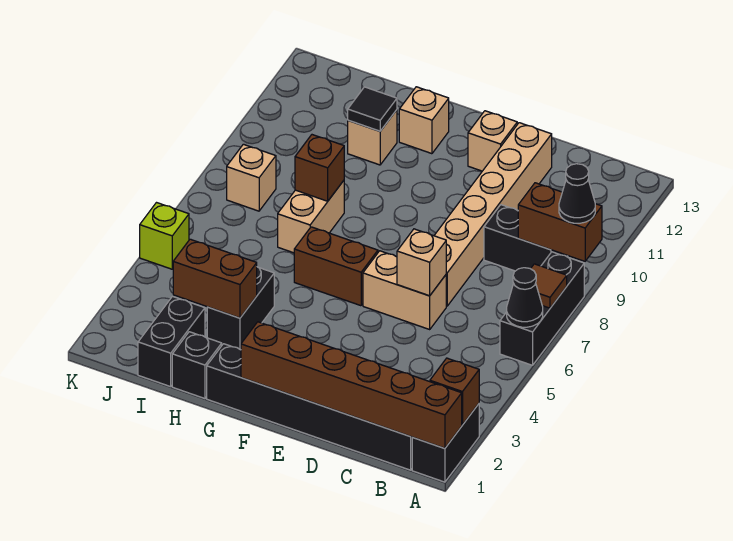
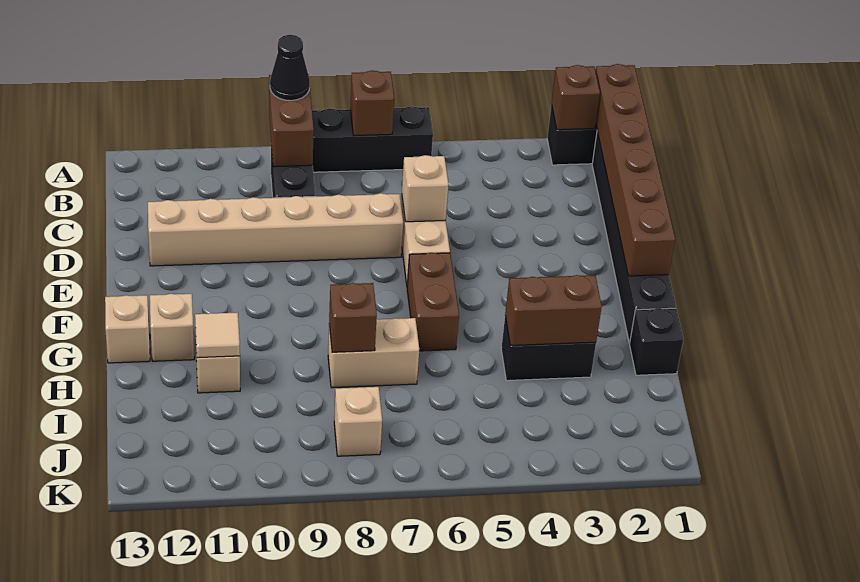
black 1x1 cone [507,268,543,327] -> none
brown 1x1 tile [531,264,567,308] -> brown 1x1 brick [350,71,394,136]
tan 1x1 brick [468,111,517,171] -> tan 1x1 brick moved to [105,295,150,363]
brown 1x2 brick [173,239,257,318] -> brown 1x2 brick turned to [505,275,602,345]
black 1x1 tile [348,87,397,131] -> tan 1x1 tile [195,312,240,358]
black 1x2 brick [138,297,205,387] -> none
lime 1x1 brick [140,203,189,269] -> none

